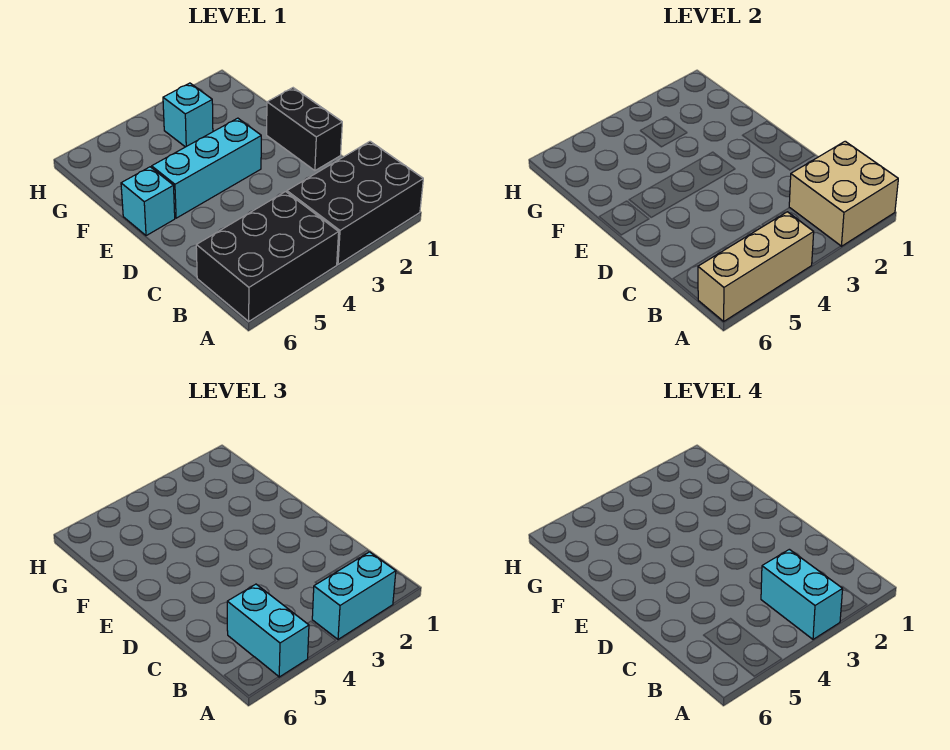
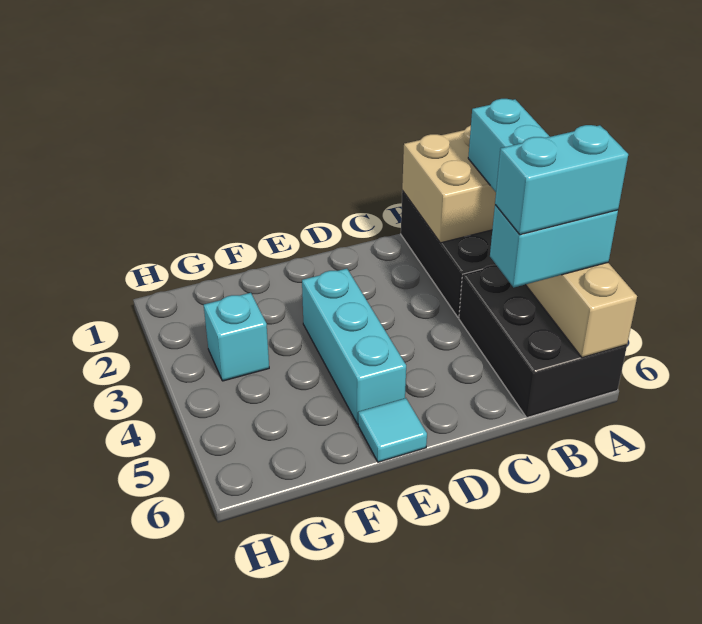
cyan 1x2 brick [761,549,843,639] -> cyan 1x2 brick moved to [495,125,628,235]
black 1x2 brick [267,88,342,171] -> none
cyan 1x1 brick [121,167,175,236] -> cyan 1x1 tile [358,398,427,462]

